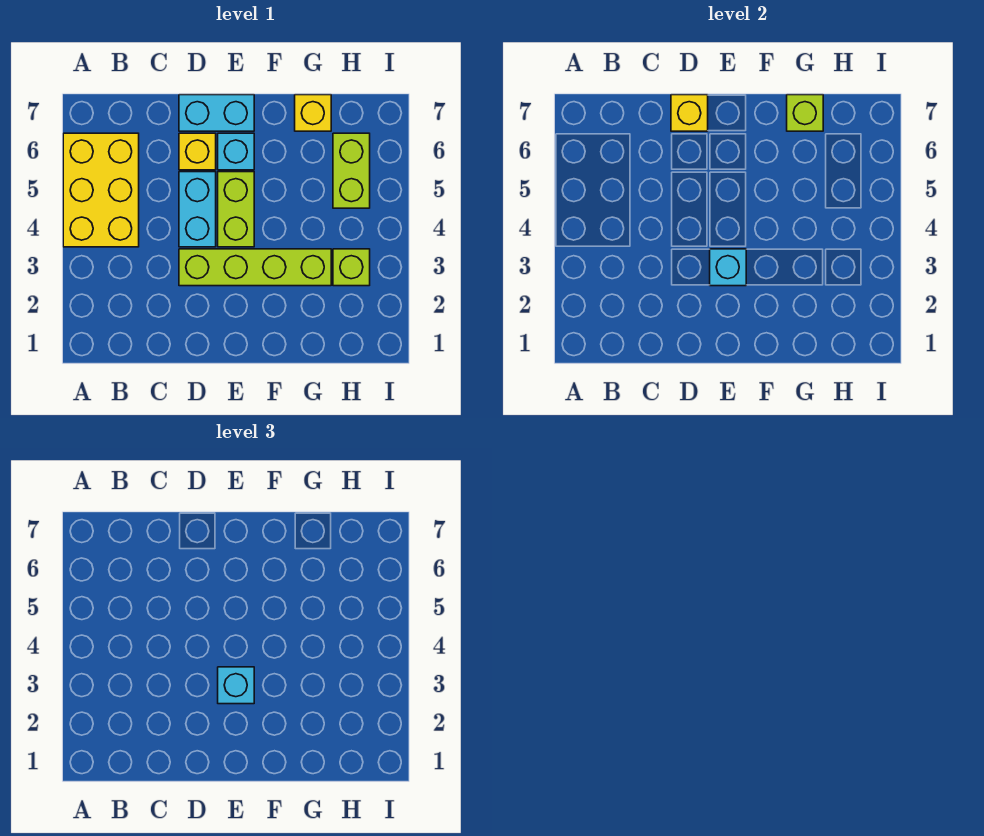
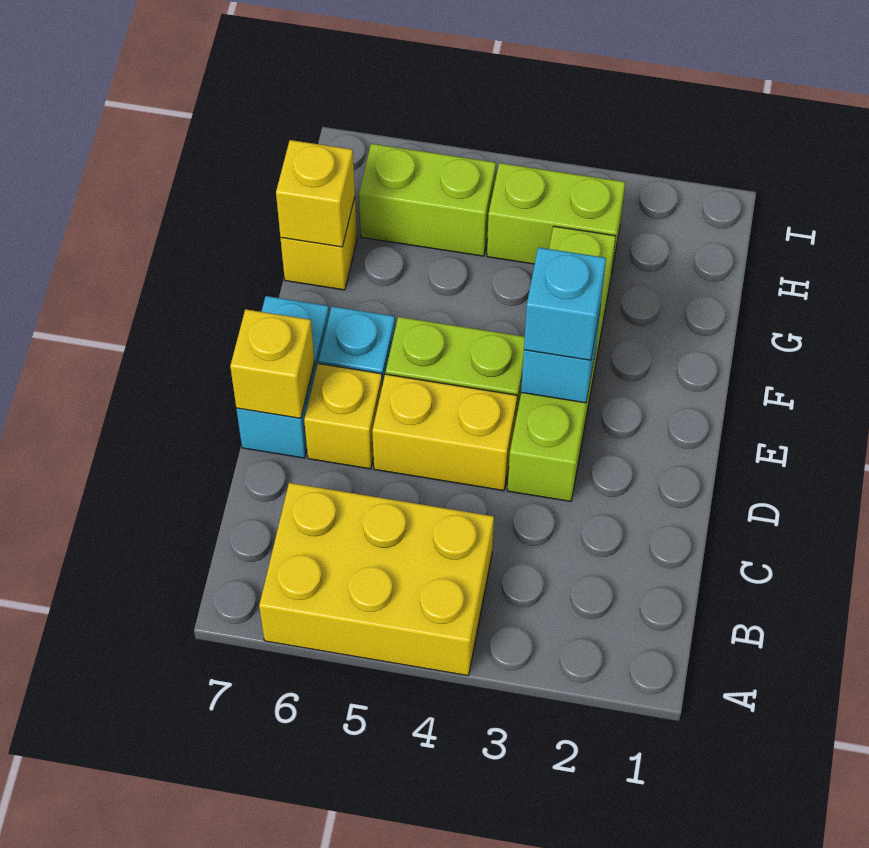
cyan 1x2 brick [179,172,216,247] -> yellow 1x2 brick [372,374,517,491]
lime 1x1 brick [787,95,823,131] -> yellow 1x1 brick [276,140,355,247]
lime 1x1 brick [333,249,370,286] -> lime 1x2 brick [487,163,625,269]

